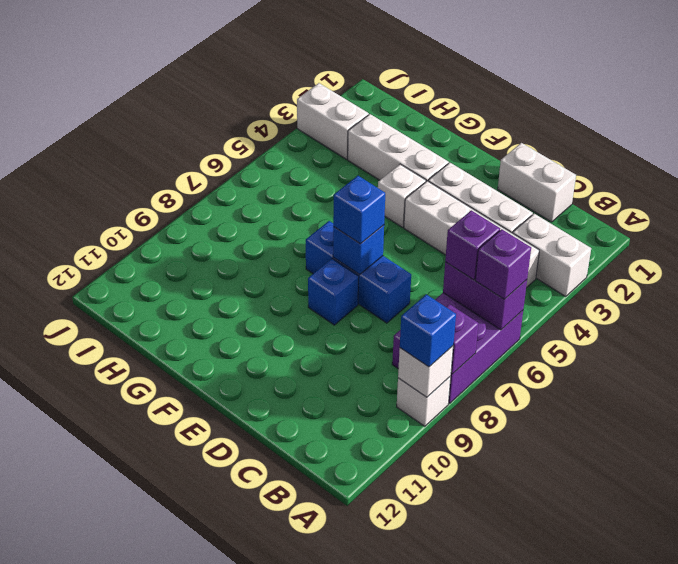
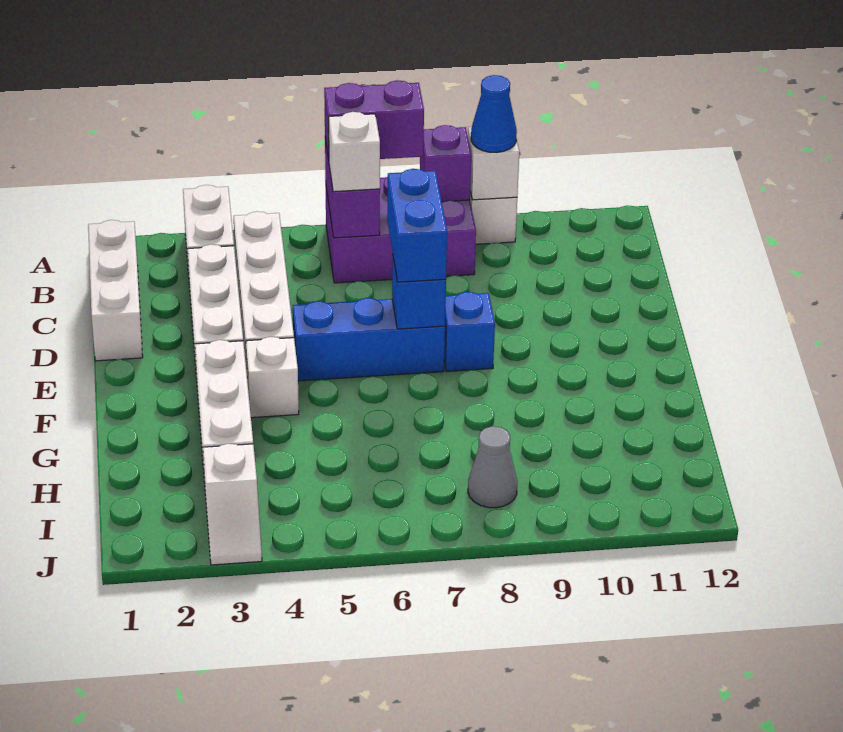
purple 1x1 brick [475,229,531,299] -> purple 1x2 brick [324,80,424,160]
blue 1x1 brick [400,294,456,367] -> blue 1x1 cone [471,75,517,152]
purple 1x1 brick [445,210,500,280] -> white 1x1 brick [329,112,380,192]
white 1x2 brick [498,143,576,222] -> white 1x3 brick [88,220,143,361]
blue 1x3 brick [306,221,411,323] -> blue 1x3 brick turned to [293,298,445,381]
blue 1x1 brick [333,176,385,244] -> blue 1x2 brick [387,169,447,282]
white 1x2 brick [297,83,369,159] -> white 1x2 slope [203,444,262,565]
none -> grey 1x1 cone [468,426,517,508]

